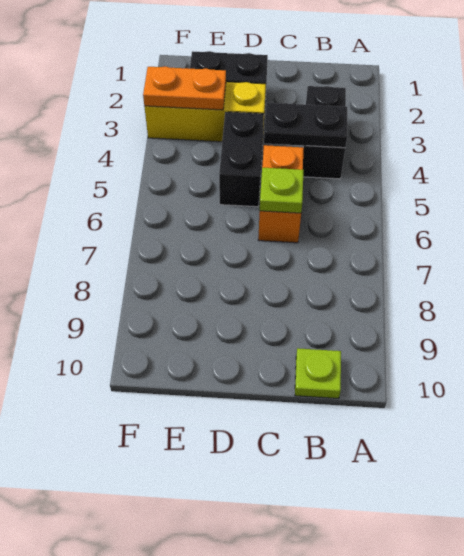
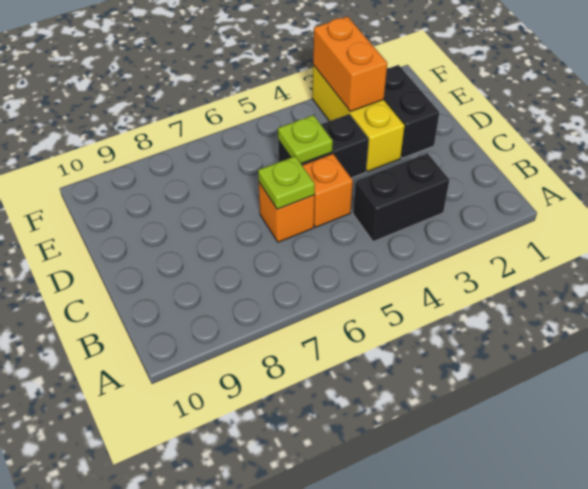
black 1x2 plate [264,103,347,148] -> none
lime 1x1 plate [295,348,341,398] -> lime 1x1 plate moved to [278,115,333,164]
orange 1x2 plate [143,66,226,110] -> orange 1x2 brick [313,16,387,111]

